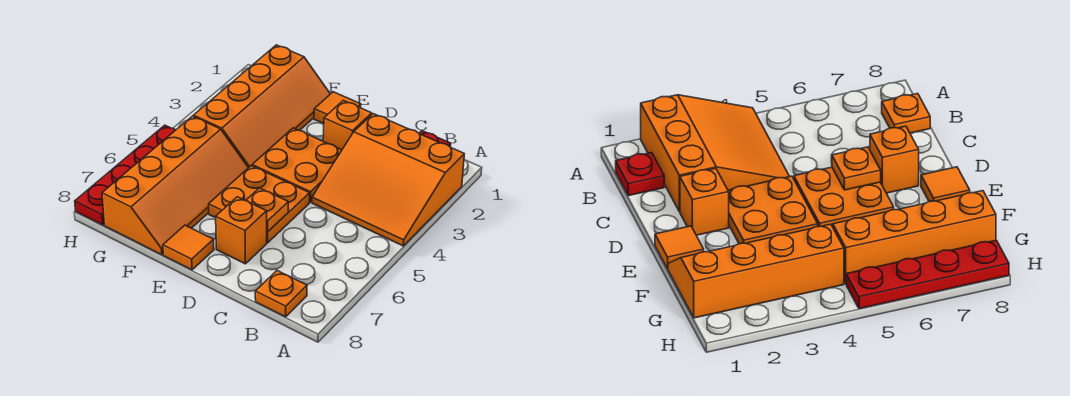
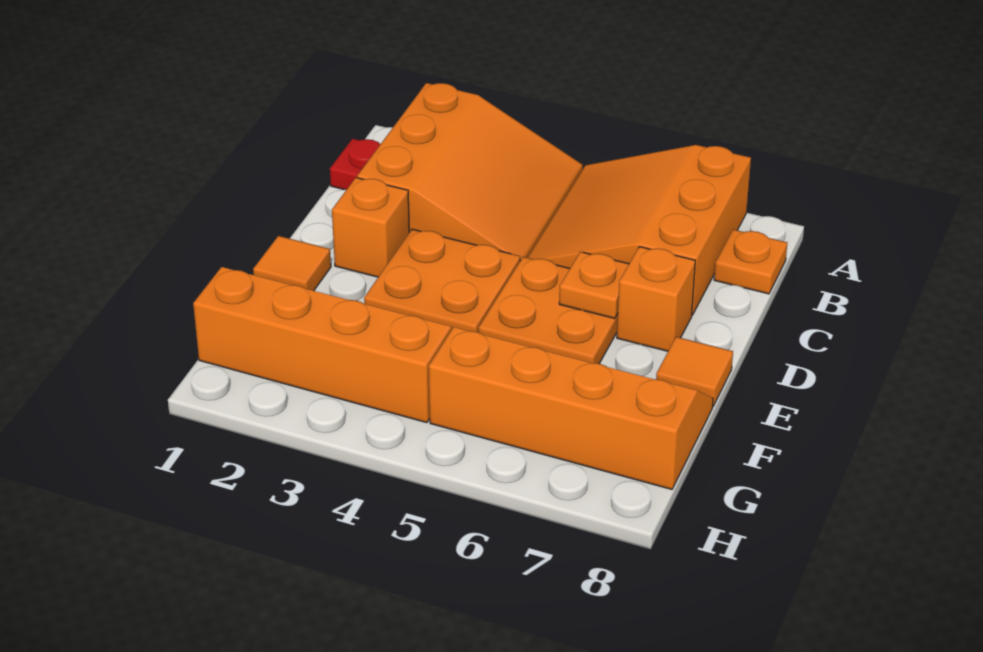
none -> orange 3x3 slope [527,145,751,315]
red 1x4 plate [75,125,175,225] -> none

